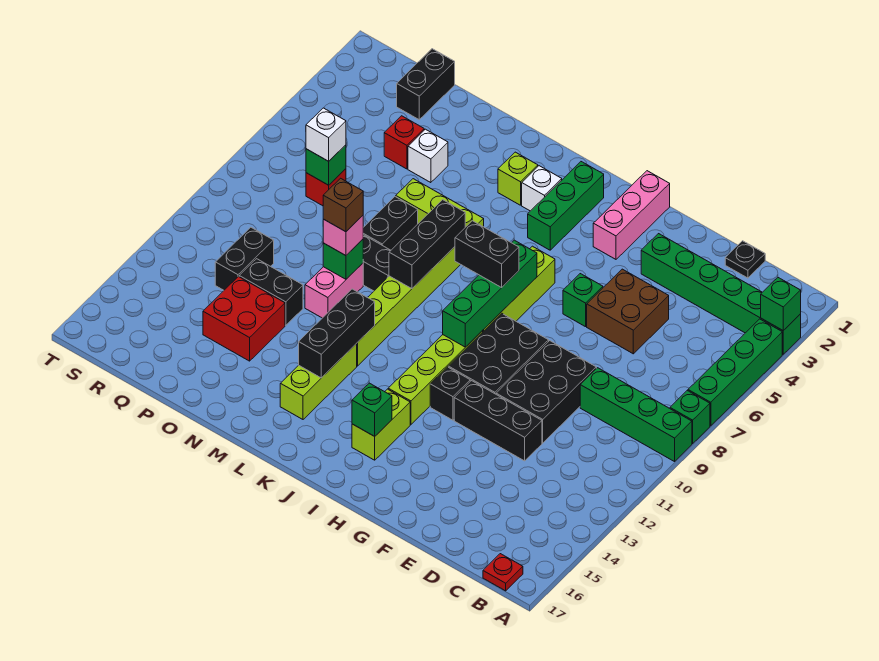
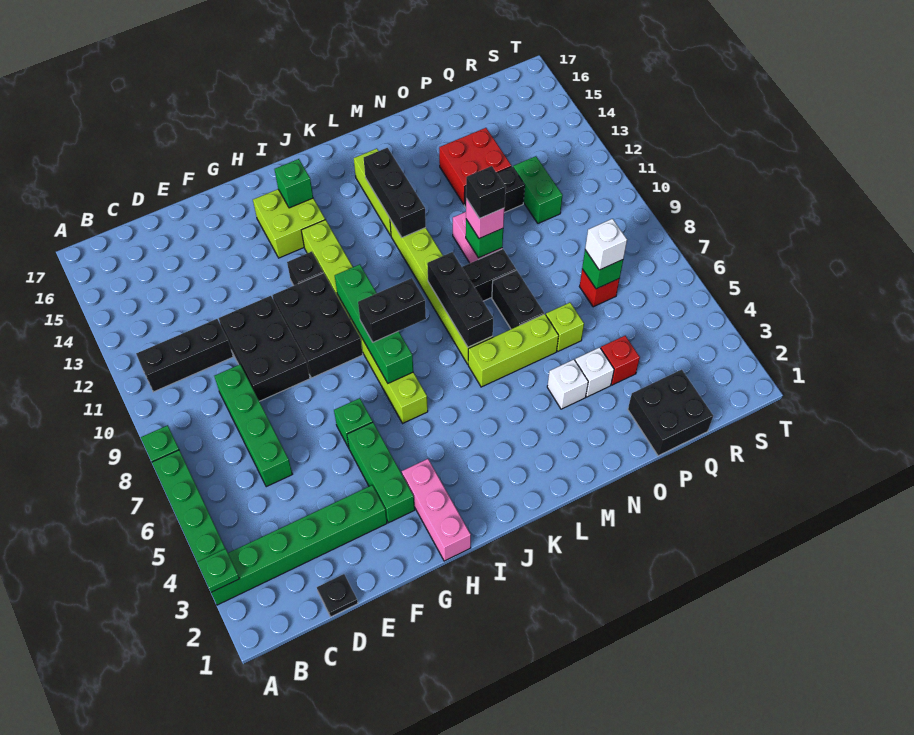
green 1x1 brick [761,278,801,331] -> green 1x1 plate [197,549,240,592]
green 1x4 brick [580,368,692,462] -> green 1x4 brick turned to [214,365,292,487]
red 1x1 plate [483,554,523,591] -> none
brown 2x2 brick [587,269,669,354] -> none
black 1x3 brick [454,381,542,461] -> black 1x3 brick moved to [136,319,233,392]
lime 1x2 brick [352,389,410,460] -> lime 2x2 brick [253,189,325,258]
green 1x3 brick [528,162,604,250] -> green 1x3 brick moved to [347,422,415,523]
white 1x1 brick [522,166,562,211] -> white 1x1 brick moved to [547,360,588,409]
lime 1x1 brick [498,152,538,205] -> lime 1x1 brick moved to [546,303,584,351]
brown 1x1 brick [323,178,363,232] -> black 1x1 brick [466,166,506,219]
black 1x2 brick [397,49,455,119] -> black 2x2 brick [628,370,713,456]
black 1x2 brick [215,227,274,290] -> green 1x2 brick [513,156,563,223]

